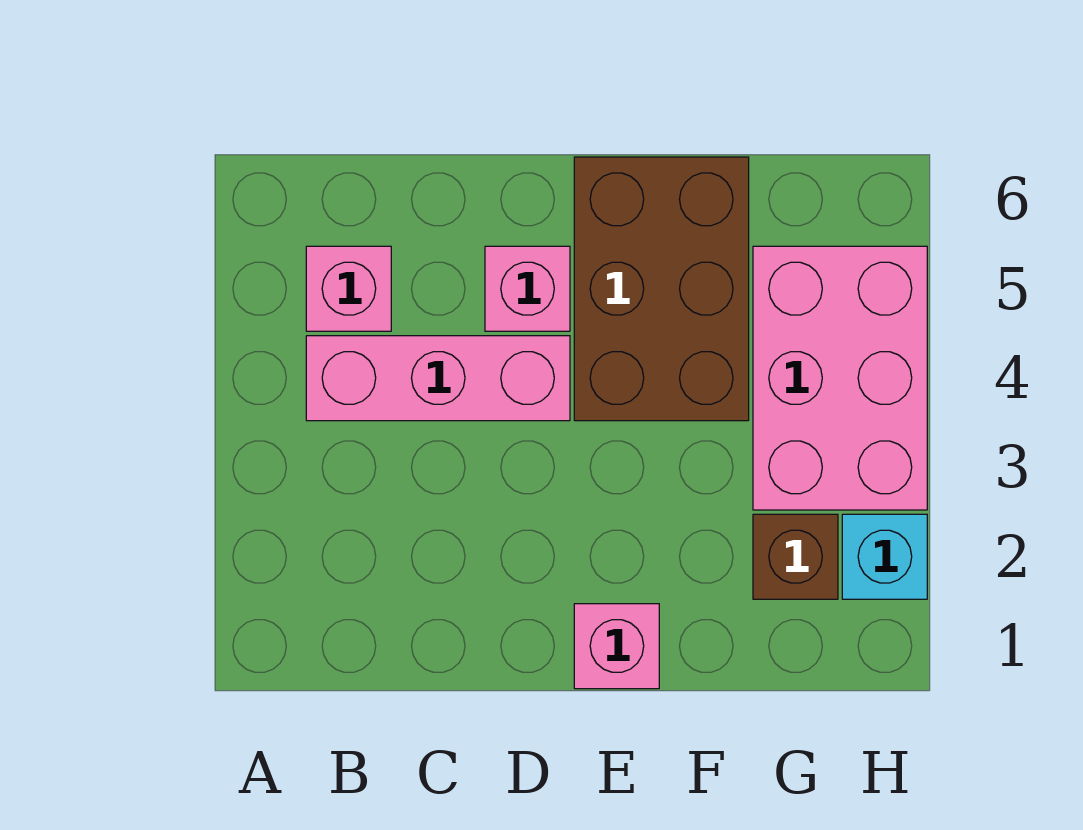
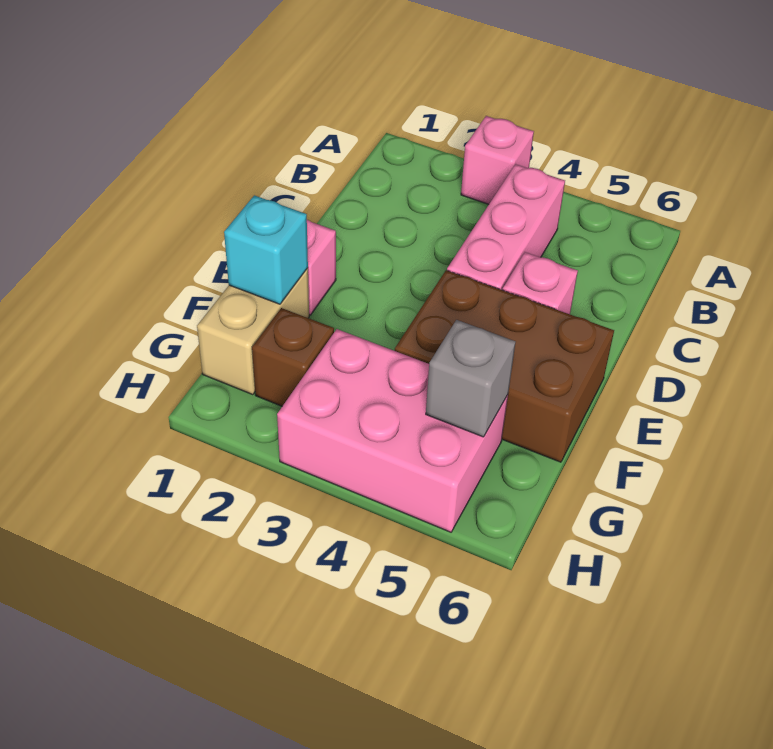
pink 1x1 brick [306,246,391,331] -> pink 1x1 brick moved to [461,116,534,204]
none -> tan 1x2 brick [197,268,309,395]
none -> grey 1x1 brick [426,320,515,437]
cyan 1x1 brick [842,514,927,599] -> cyan 1x1 brick moved to [224,195,308,304]

